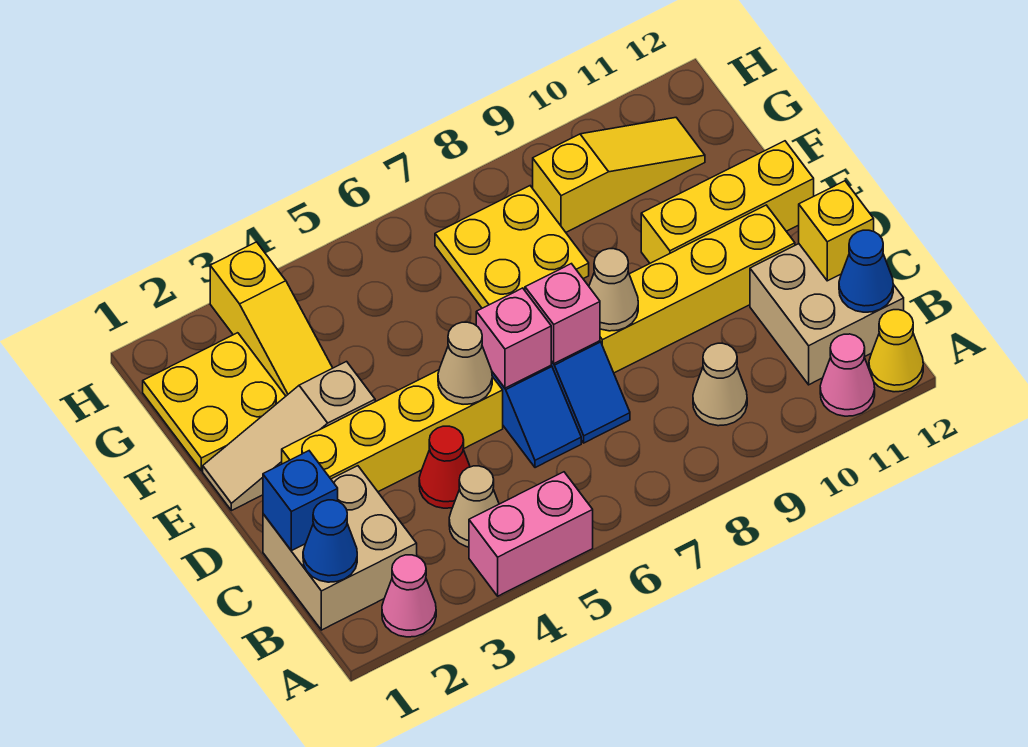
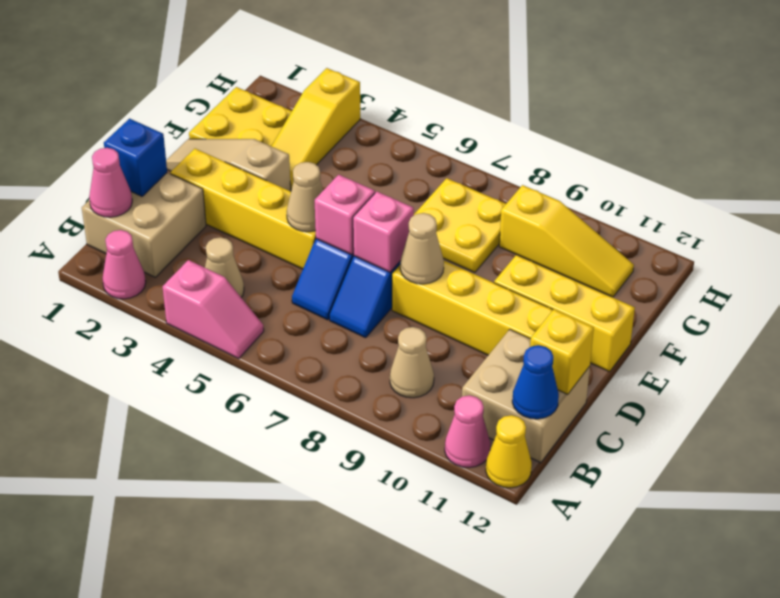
pink 1x2 brick [469,472,593,596] -> pink 1x2 slope [163,260,264,358]
blue 1x1 cone [303,500,357,582] -> pink 1x1 cone [89,148,132,217]
red 1x1 cone [419,426,470,508] -> none

